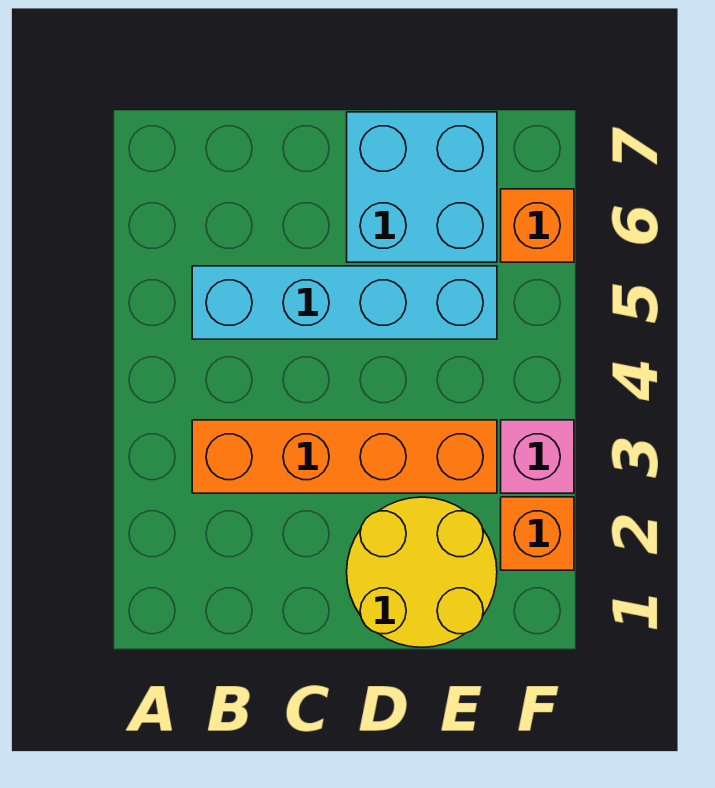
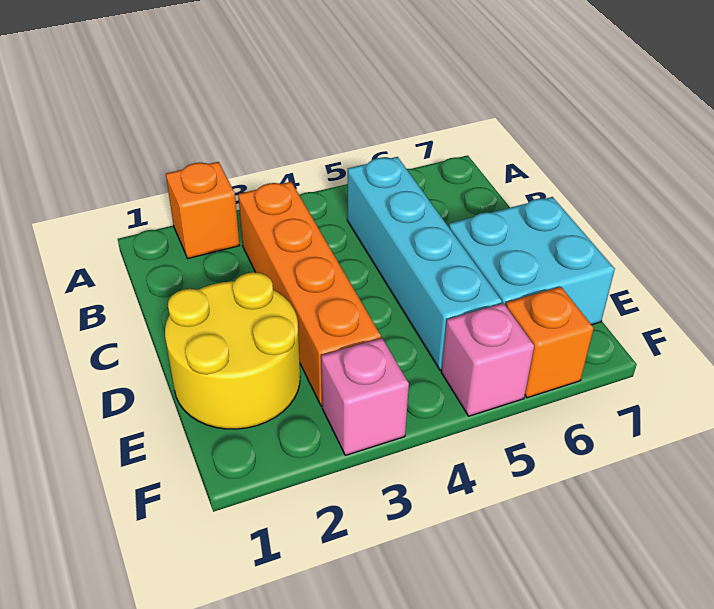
orange 1x1 brick [501,497,574,570] -> orange 1x1 brick moved to [166,162,239,258]
none -> pink 1x1 brick [441,303,534,416]

